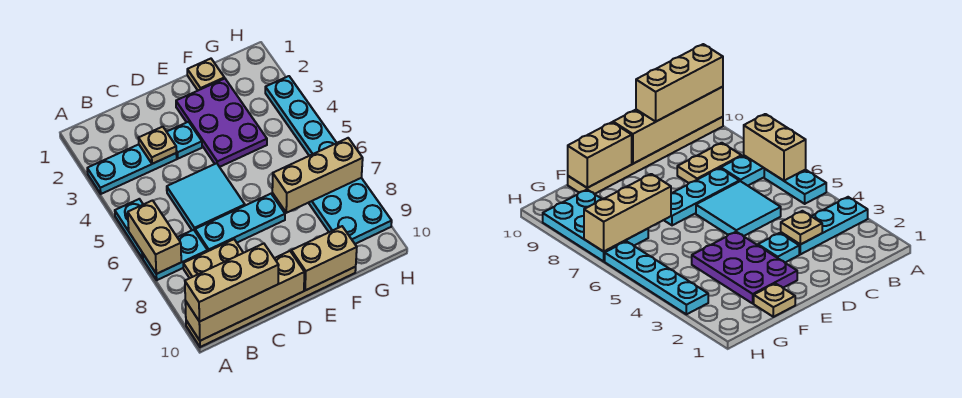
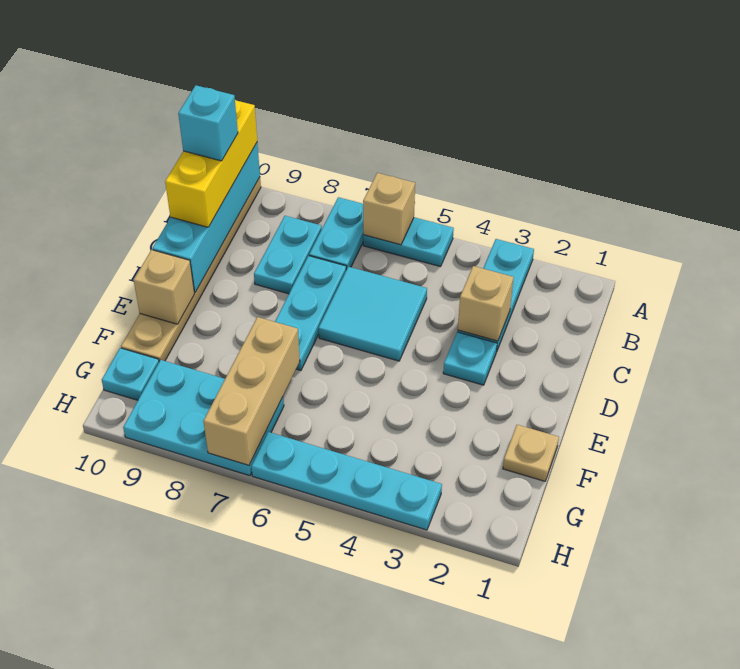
tan 1x2 brick [128,200,181,274] -> tan 1x1 brick [363,173,415,245]
tan 1x4 brick [185,251,305,341] -> cyan 1x4 brick [152,143,260,292]
tan 1x3 brick [185,244,279,322] -> yellow 1x3 brick [165,100,257,227]
tan 1x2 plate [183,239,243,278] -> cyan 1x2 plate [254,216,322,294]
none -> cyan 1x1 brick [178,85,238,161]
tan 1x1 plate [139,127,176,164] -> tan 1x1 brick [458,266,514,341]
purple 2x3 plate [176,78,267,167] -> none
tan 1x2 brick [291,226,357,290] -> tan 1x1 brick [134,250,194,324]
none -> cyan 1x1 plate [102,348,159,400]

